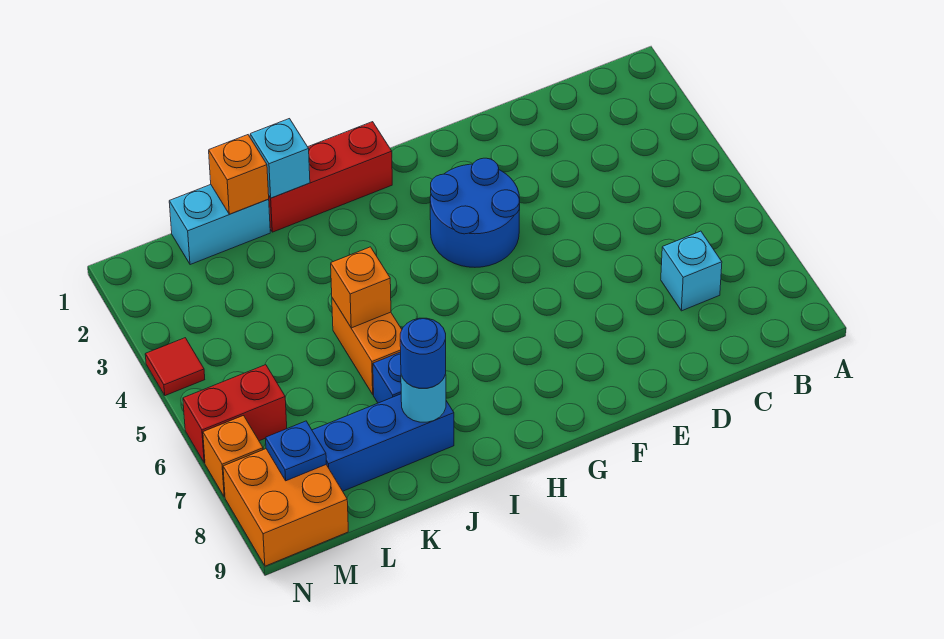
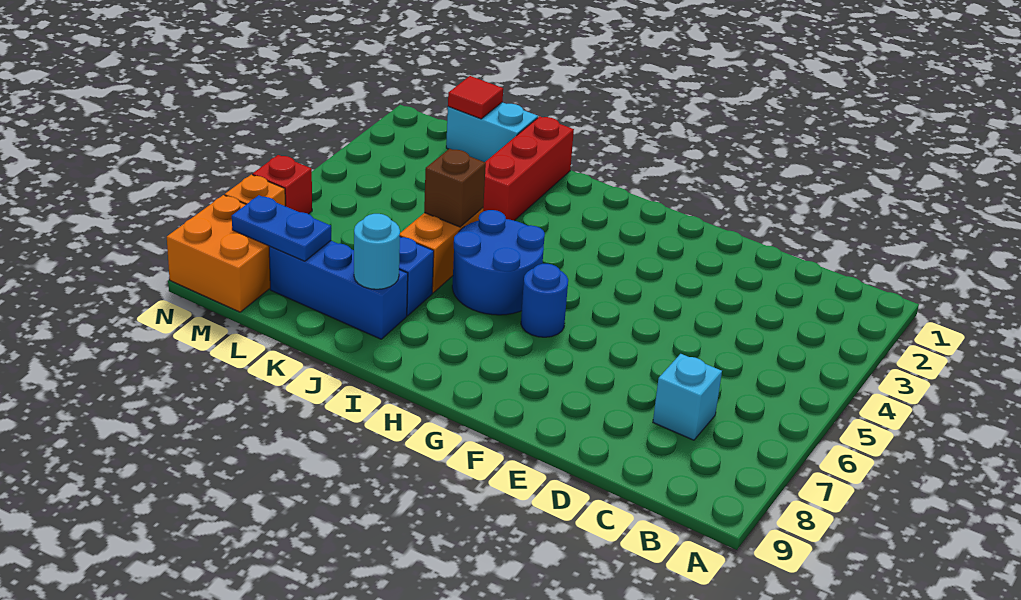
blue 2x2 round brick [430,158,520,267] -> blue 2x2 round brick moved to [452,210,545,315]
red 1x3 brick [269,122,392,232] -> red 1x3 brick turned to [483,116,574,221]
cyan 1x1 brick [250,119,310,198] -> none
orange 1x1 brick [331,247,391,328] -> brown 1x1 brick [424,149,486,227]
blue 1x1 round brick [400,318,446,388] -> blue 1x1 round brick moved to [521,264,568,337]
orange 1x1 brick [209,135,269,214] -> none
red 1x2 brick [183,365,287,463] -> red 1x1 brick [253,155,312,214]
blue 1x1 plate [266,421,326,481] -> blue 1x2 plate [232,195,331,261]
red 1x1 tile [145,338,205,396] -> red 1x1 tile moved to [448,76,503,119]

